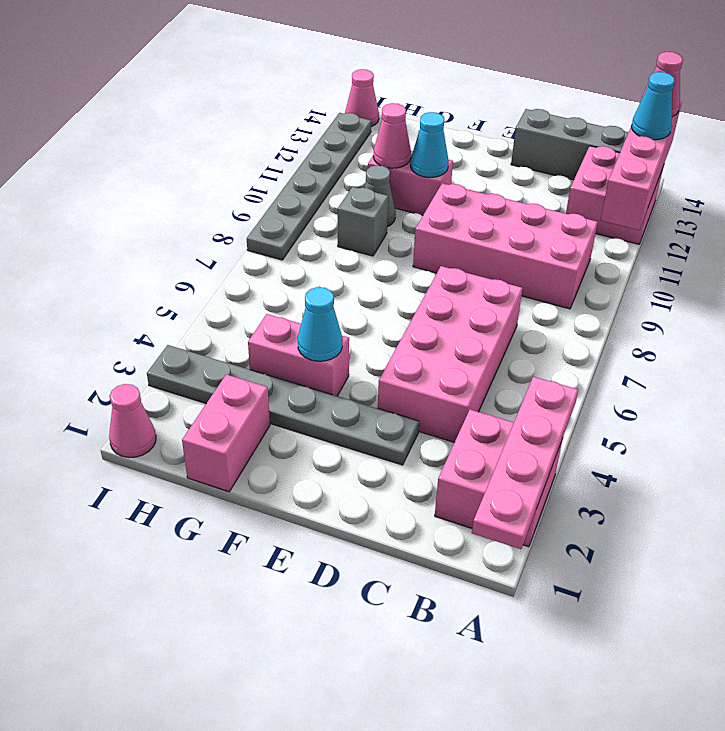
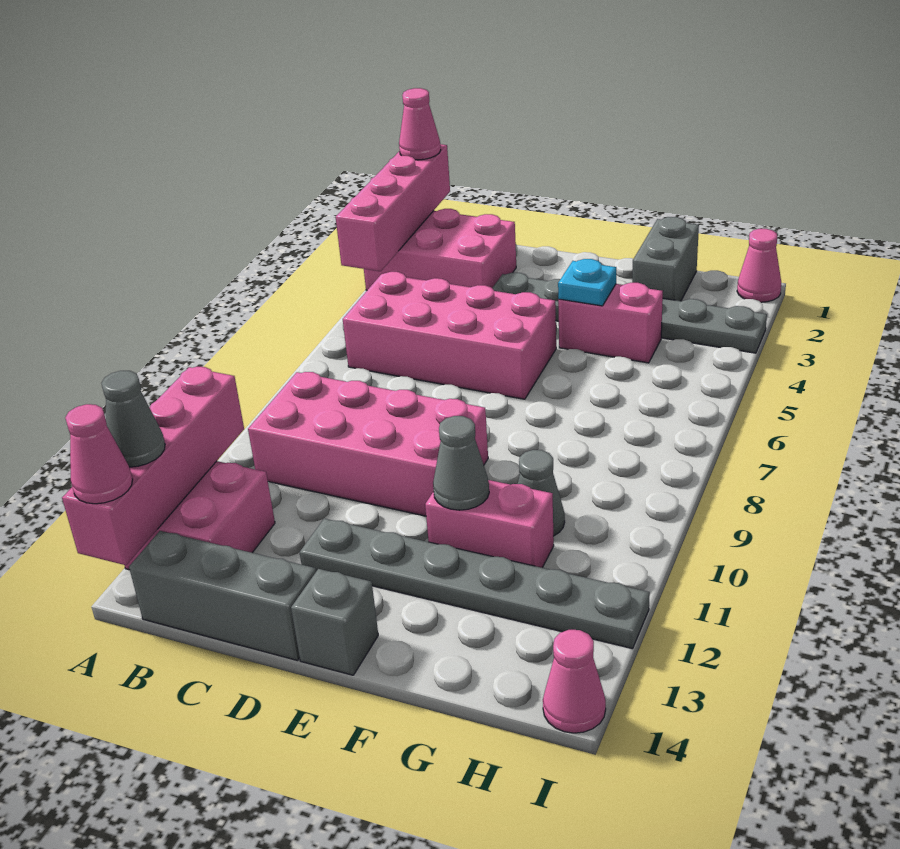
pink 1x4 plate [472,377,578,549] -> pink 1x4 brick [336,144,450,271]
pink 2x2 brick [435,410,563,547] -> pink 2x3 brick [364,209,516,290]
cyan 1x1 cone [632,72,675,140] -> grey 1x1 cone [101,371,165,467]
pink 2x4 brick [378,266,522,442] -> pink 2x4 brick turned to [343,272,556,399]
cyan 1x1 cone [298,287,342,361] -> cyan 1x1 plate [558,259,616,306]
cyan 1x1 cone [410,112,449,177] -> grey 1x1 cone [433,416,489,510]
pink 1x2 brick [182,374,270,492] -> grey 1x2 brick [632,217,699,301]
grey 1x1 brick [338,187,388,256] -> grey 1x1 brick moved to [291,569,378,675]
pink 1x1 cone [373,103,411,168] -> pink 1x1 cone moved to [399,88,441,160]
grey 1x6 plate [247,113,371,260] -> grey 1x6 plate turned to [299,519,650,649]

